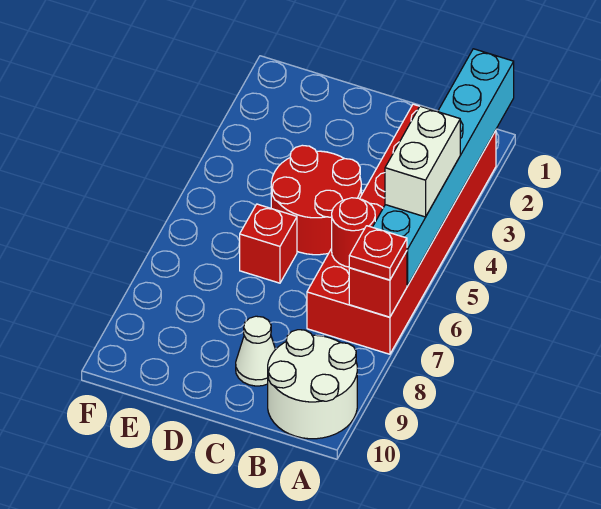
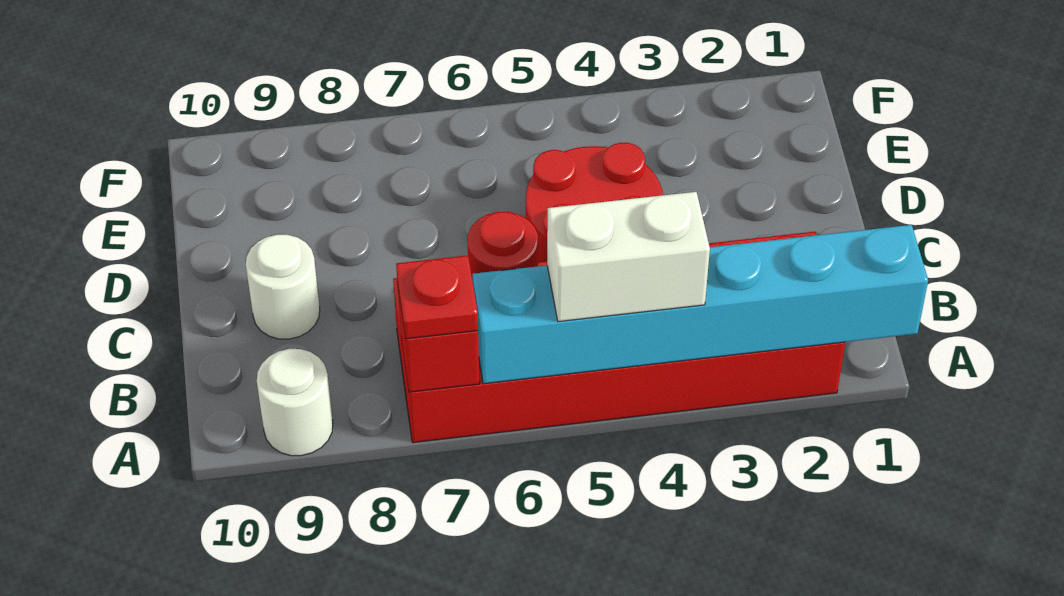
white 2x2 round brick [268,330,357,439] -> white 1x1 round brick [257,349,333,456]
white 1x1 cone [236,316,276,386] -> white 1x1 round brick [246,235,320,339]
red 1x1 brick [240,204,297,283] -> none

